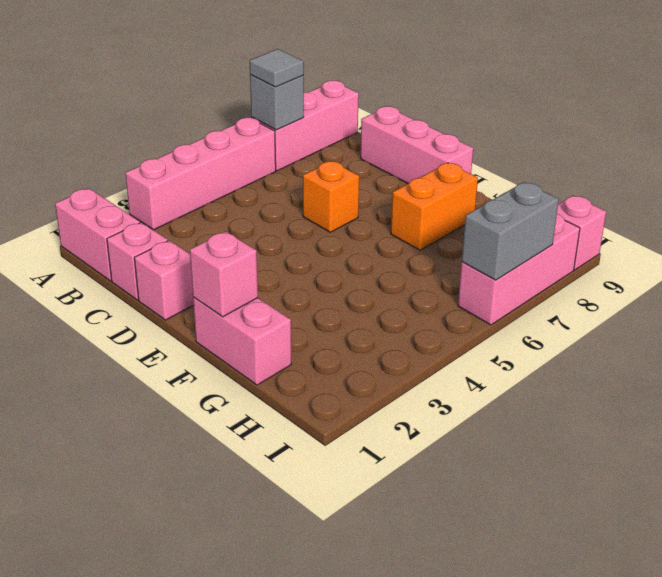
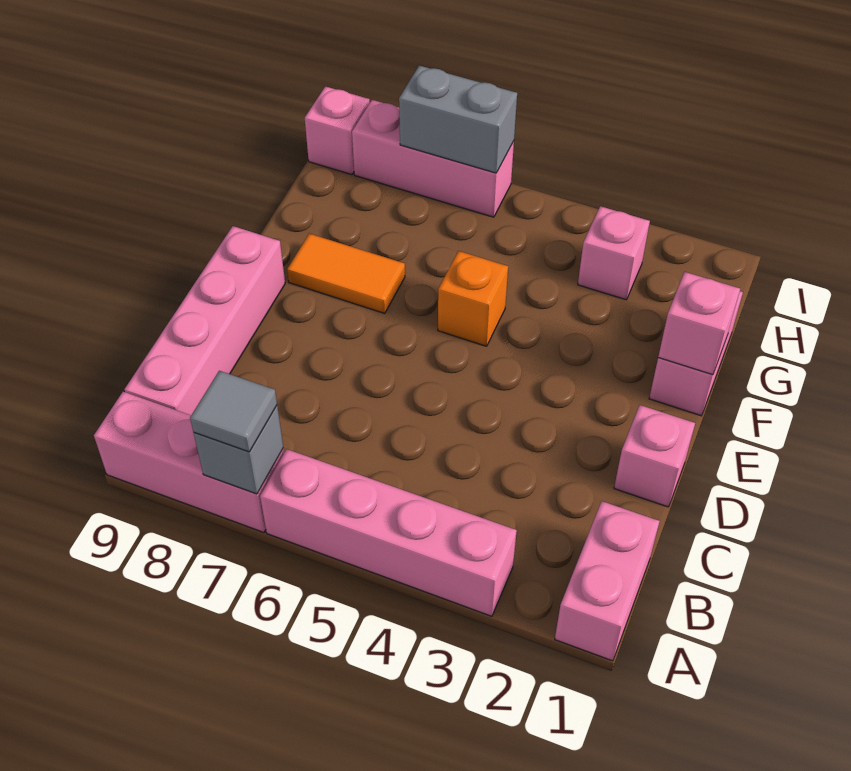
pink 1x1 brick [107,222,168,300] -> pink 1x1 brick moved to [578,206,650,300]
pink 1x3 brick [360,106,473,184] -> pink 1x4 brick [124,226,285,415]
orange 1x1 brick [303,161,359,232] -> orange 1x1 brick moved to [438,251,508,346]
orange 1x2 brick [391,163,478,250] -> orange 1x2 tile [287,234,405,314]

